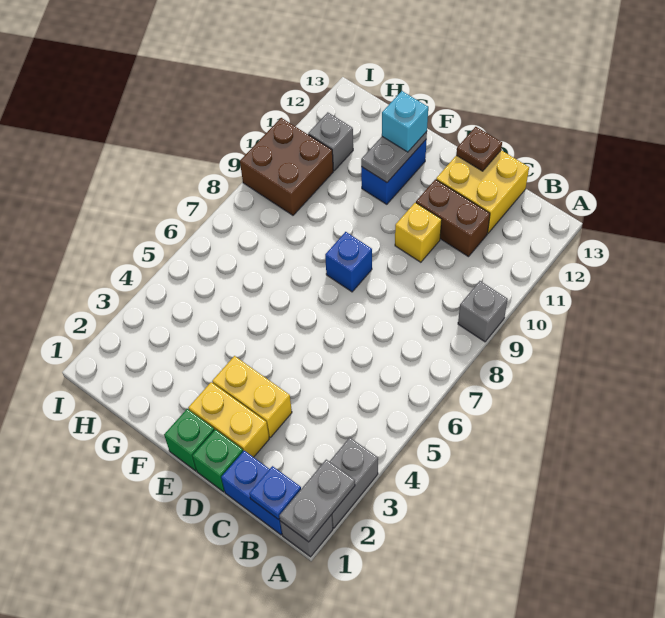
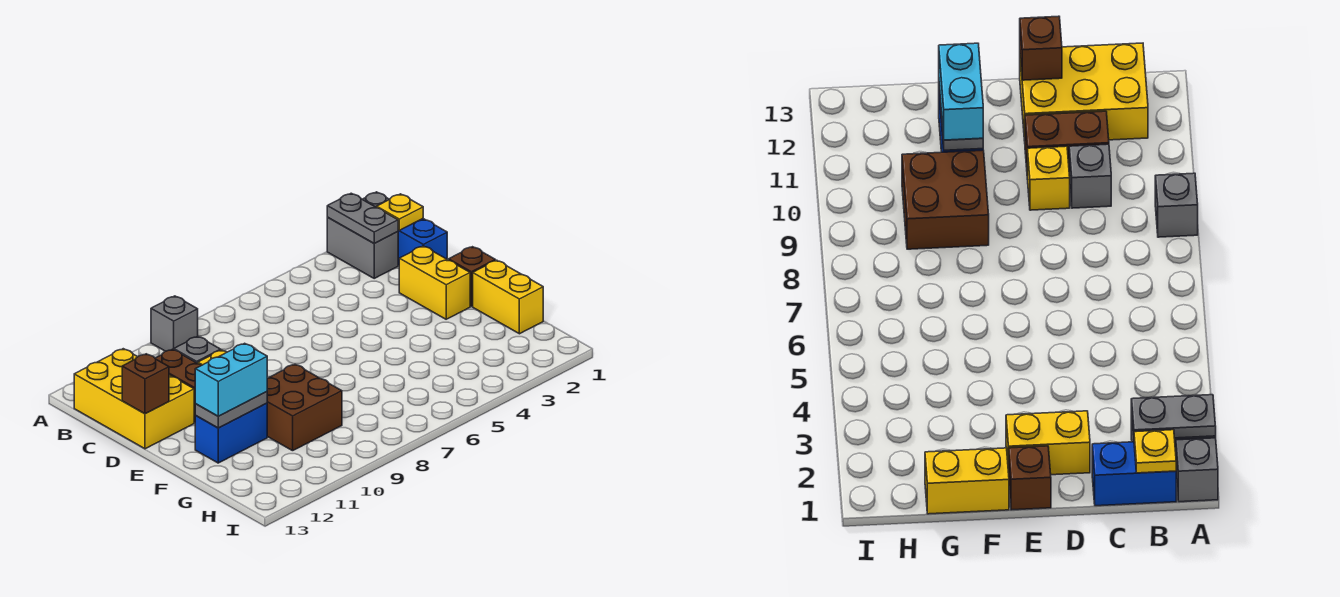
grey 1x2 plate [279,460,355,542] -> grey 1x2 plate turned to [327,193,398,243]
grey 1x2 brick [329,437,378,528] -> grey 1x2 brick turned to [327,218,398,278]
blue 1x1 plate [249,466,301,520] -> yellow 1x1 plate [377,194,423,230]
yellow 2x2 brick [436,150,529,233] -> yellow 2x3 brick [74,349,194,449]
green 1x1 brick [192,430,243,492] -> none
yellow 1x2 brick [212,356,292,437] -> yellow 1x2 brick moved to [473,260,543,334]
brown 1x1 plate [456,127,502,171] -> brown 1x1 brick [122,354,169,414]
green 1x1 brick [164,409,214,471] -> brown 1x1 brick [449,247,495,306]
blue 1x1 brick [325,232,372,292] -> none
cyan 1x1 brick [382,91,428,152] -> cyan 1x2 brick [195,343,267,416]
brown 2x2 brick [240,118,333,215] -> brown 2x2 brick moved to [267,364,342,451]
grey 1x1 brick [308,112,353,171] -> grey 1x1 brick moved to [174,336,221,363]

